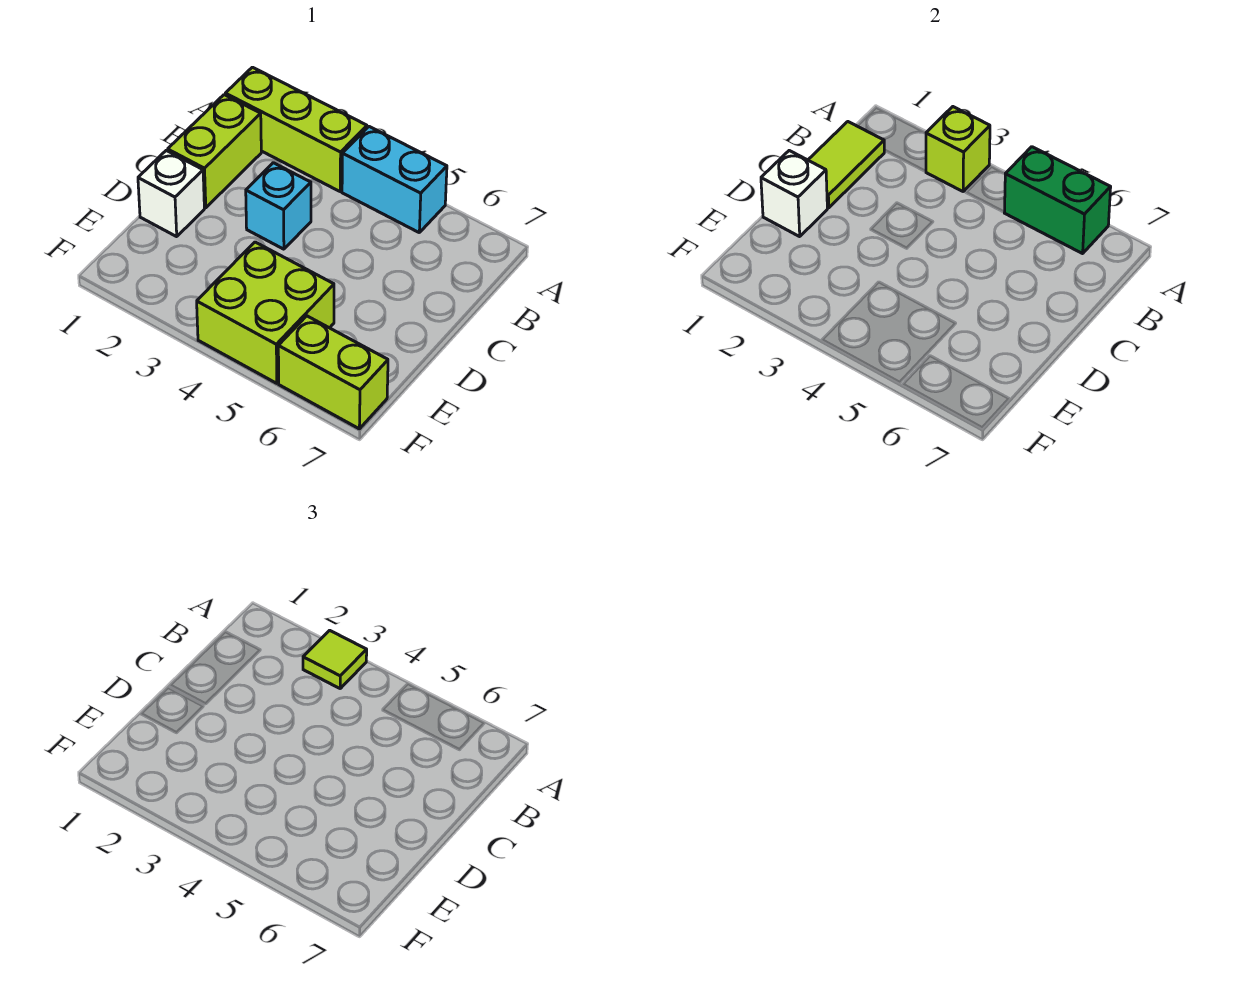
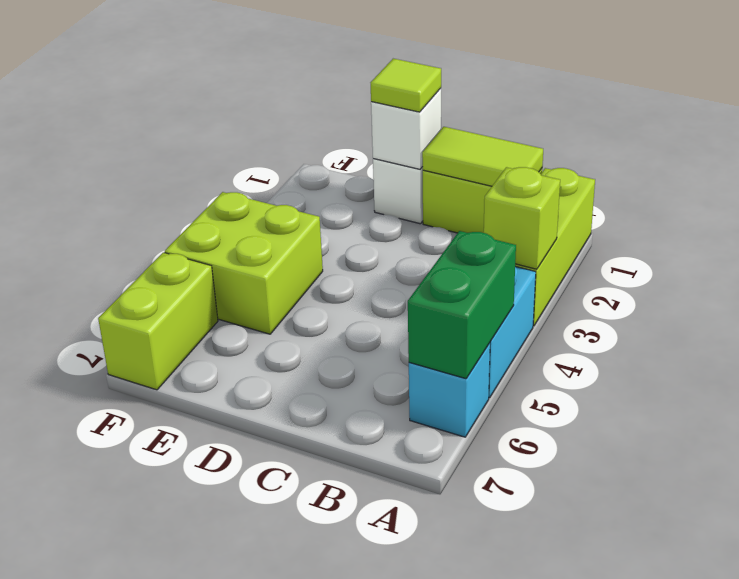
lime 1x1 tile [303,630,367,688] -> lime 1x1 tile moved to [371,59,441,112]
cyan 1x1 brick [246,163,311,249] -> cyan 1x1 brick moved to [409,343,490,437]

